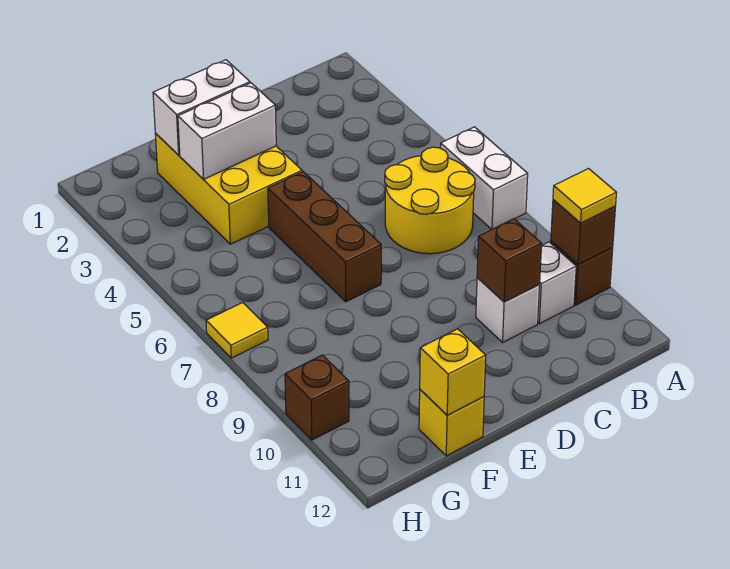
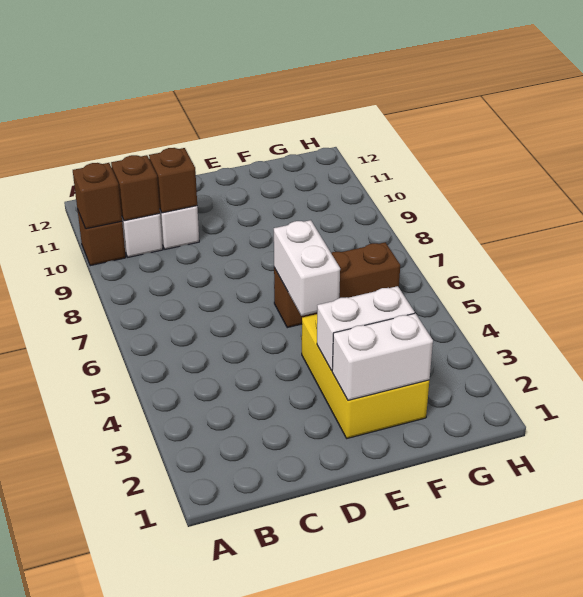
white 1x2 brick [440,127,528,229] -> white 1x2 brick moved to [274,220,340,316]
yellow 1x1 tile [553,169,616,223] -> none
yellow 2x2 round brick [385,147,475,254] -> none
brown 1x3 brick [268,172,381,302] -> brown 1x3 brick turned to [274,242,400,328]
yellow 1x1 brick [419,390,484,456] -> none
yellow 1x1 brick [420,329,486,415] -> none
yellow 1x1 tile [206,303,268,358] -> none
brown 1x1 brick [285,355,349,440] -> brown 1x1 brick moved to [111,155,160,221]

